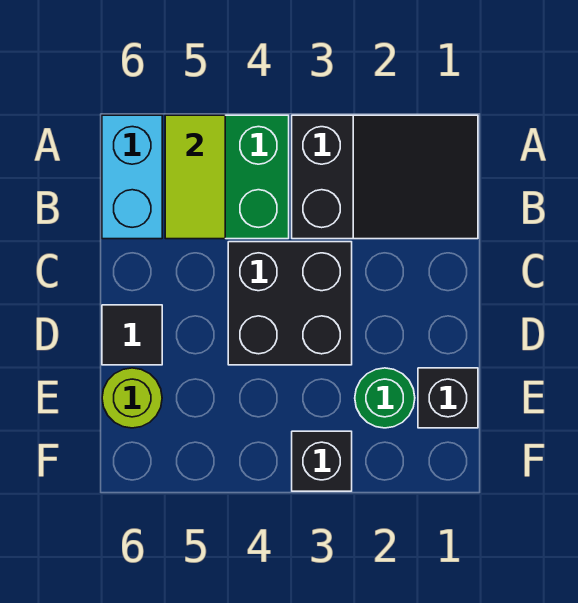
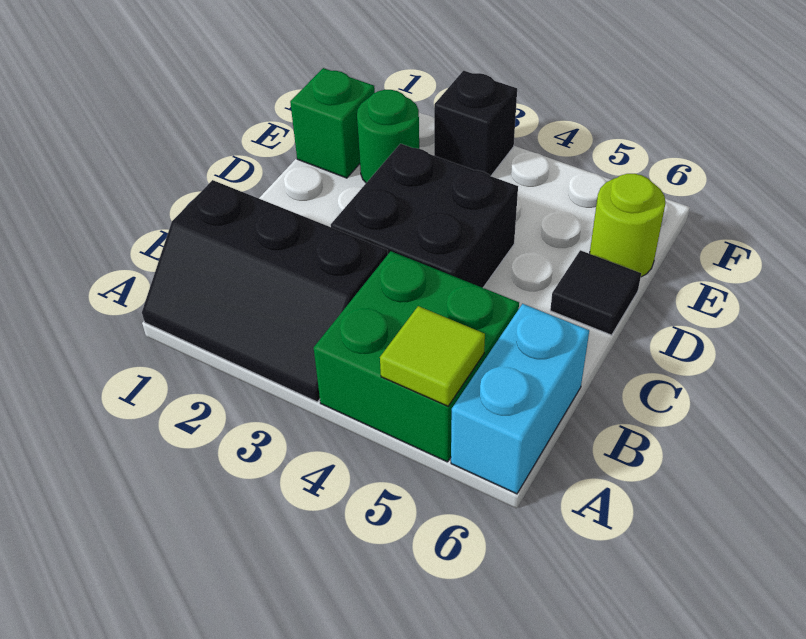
black 2x3 slope [292,115,478,239] -> black 2x3 slope turned to [142,180,388,402]
lime 1x2 tile [165,115,225,239] -> lime 1x1 tile [380,306,485,406]
black 1x1 brick [418,368,478,428] -> green 1x1 brick [290,68,375,178]

